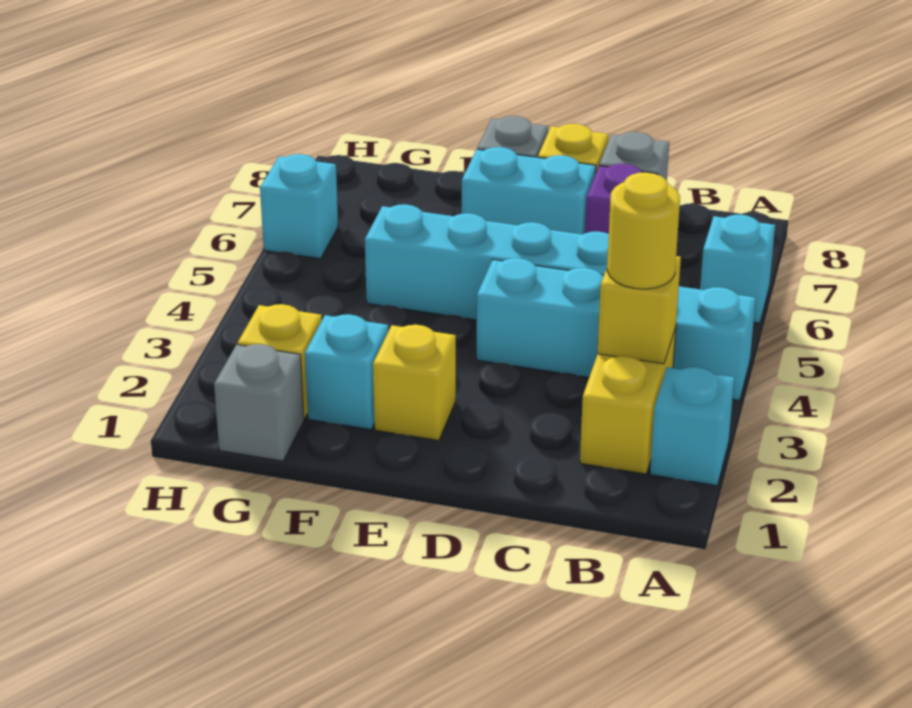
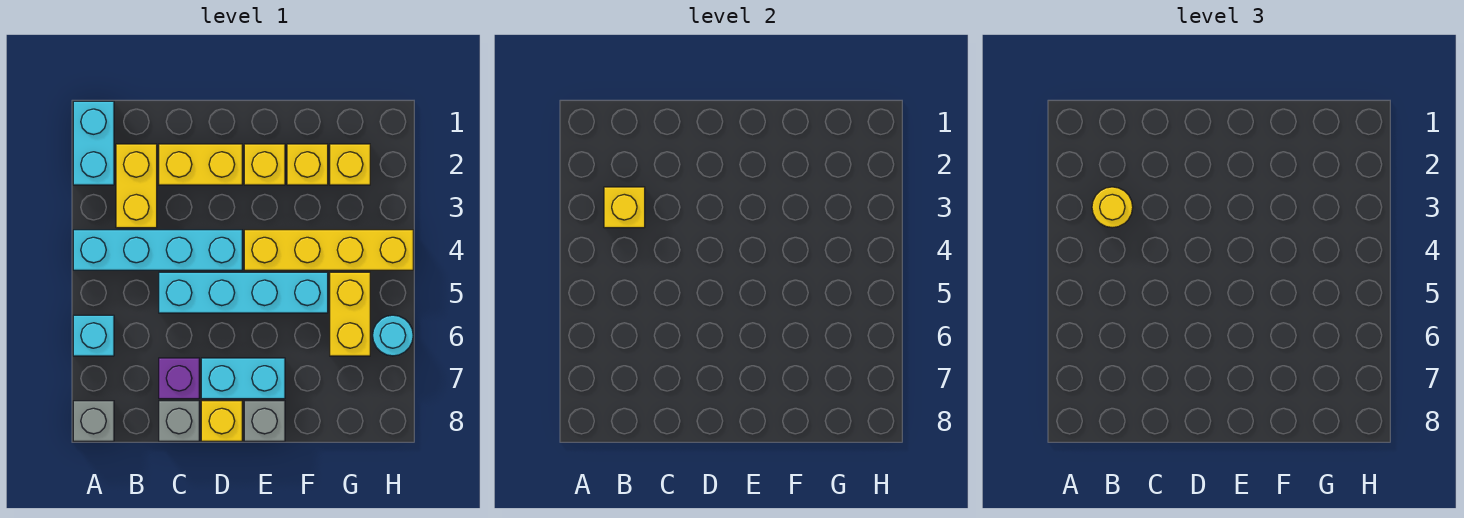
cyan 1x1 brick [650,367,734,485] -> cyan 1x2 brick [73,101,114,185]
none -> yellow 1x2 brick [159,144,242,185]
none -> yellow 1x4 brick [244,230,413,270]
cyan 1x1 brick [305,314,388,430] -> yellow 1x1 brick [287,144,328,185]
grey 1x1 brick [214,344,304,461] -> grey 1x1 brick moved to [73,401,114,441]
none -> yellow 1x2 brick [330,272,370,356]
cyan 1x1 brick [260,154,338,259] -> cyan 1x1 round brick [373,315,413,356]

